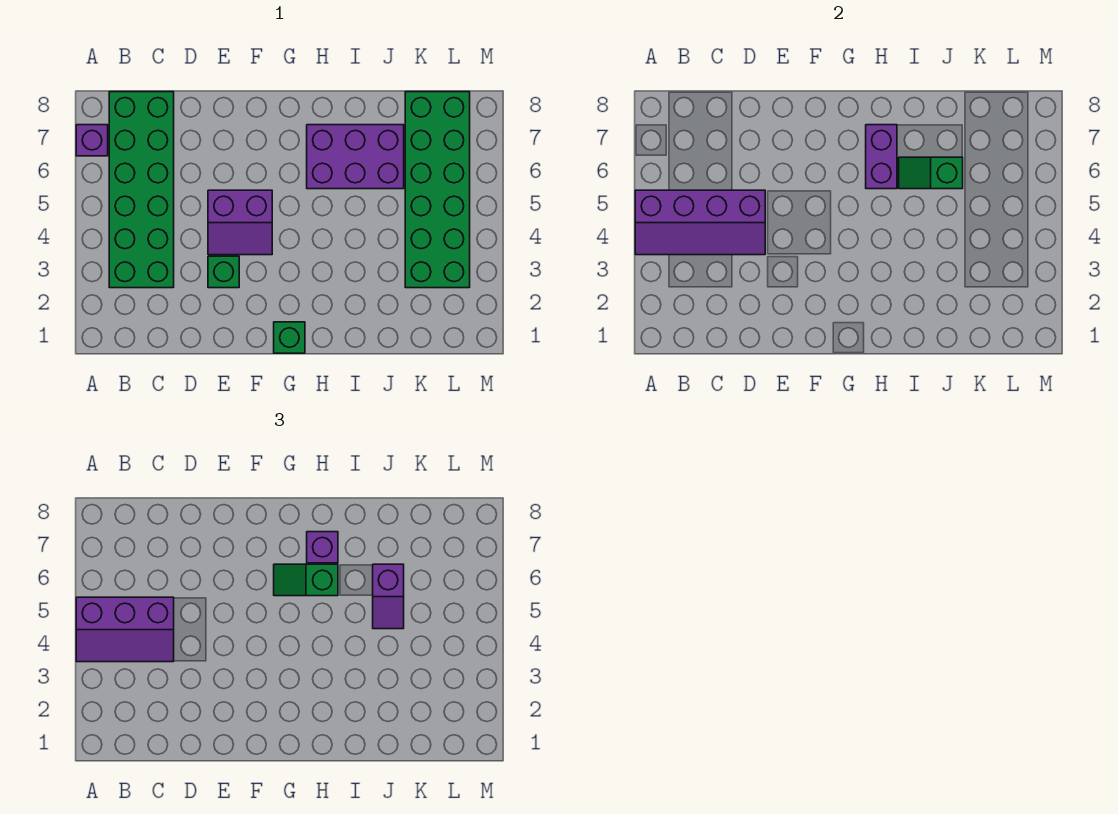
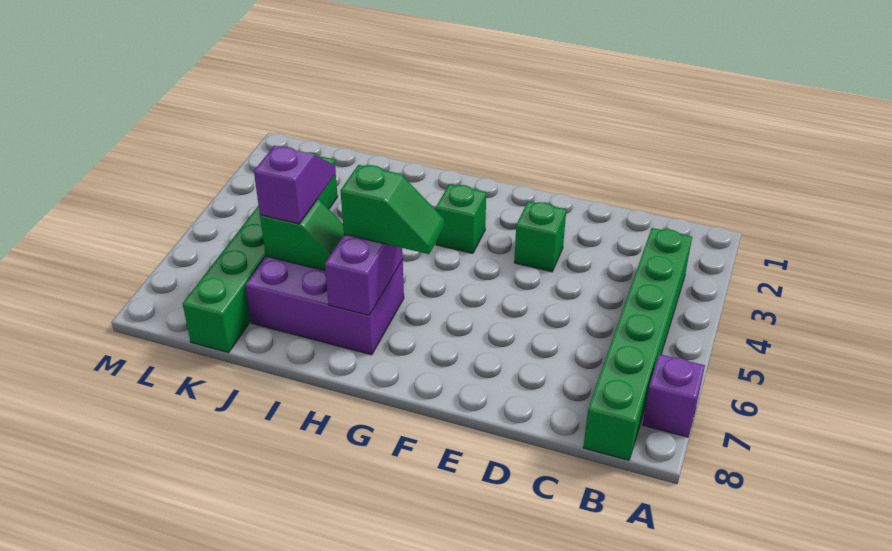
purple 2x4 slope [635,190,765,255] -> none
purple 2x3 slope [76,597,174,662] -> none
green 2x6 brick [109,92,174,288] -> green 1x6 brick [583,228,692,460]
purple 2x2 slope [208,190,272,255] -> none
green 1x1 brick [274,322,305,353] -> green 1x1 brick moved to [436,184,486,253]
purple 1x1 brick [307,532,338,563] -> none
green 2x6 brick [405,92,470,288] -> green 1x6 brick [183,152,338,353]

